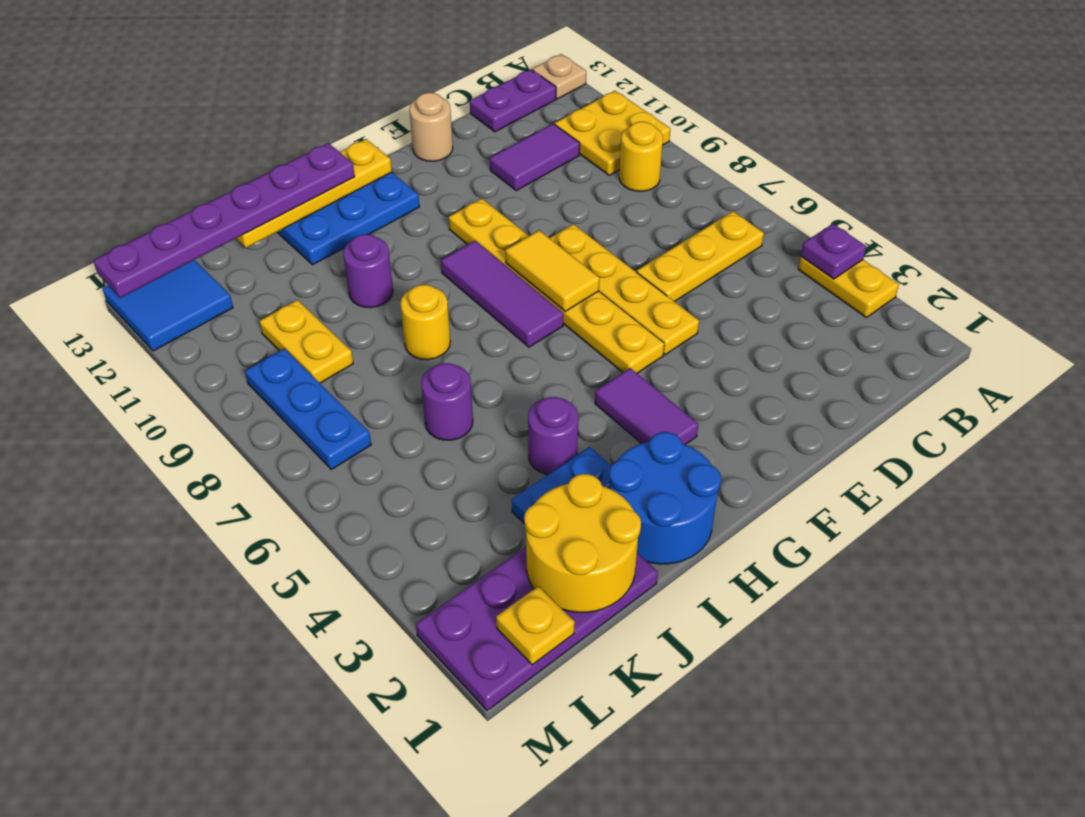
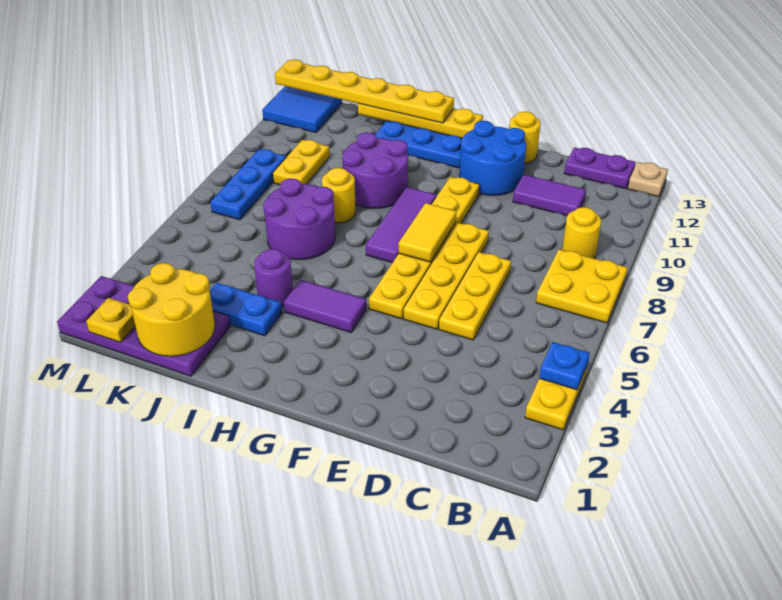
purple 1x1 plate [801,224,866,279] -> blue 1x1 plate [539,342,590,390]
yellow 2x2 plate [555,91,670,175] -> yellow 2x2 plate moved to [536,249,627,323]
yellow 1x3 plate [637,211,764,302] -> yellow 1x3 plate turned to [439,252,511,340]
tan 1x1 round brick [409,93,453,161] -> yellow 1x1 round brick [509,112,541,163]
purple 1x2 tile [595,368,698,445] -> purple 1x2 tile turned to [284,280,367,332]
blue 2x2 round brick [609,432,721,564] -> blue 2x2 round brick moved to [459,121,526,195]
purple 1x6 plate [93,143,355,298] -> yellow 1x6 plate [275,59,454,123]
purple 1x1 round brick [343,234,393,308] -> purple 2x2 round brick [342,132,408,208]
purple 1x1 round brick [421,363,473,440] -> purple 2x2 round brick [263,178,335,260]

